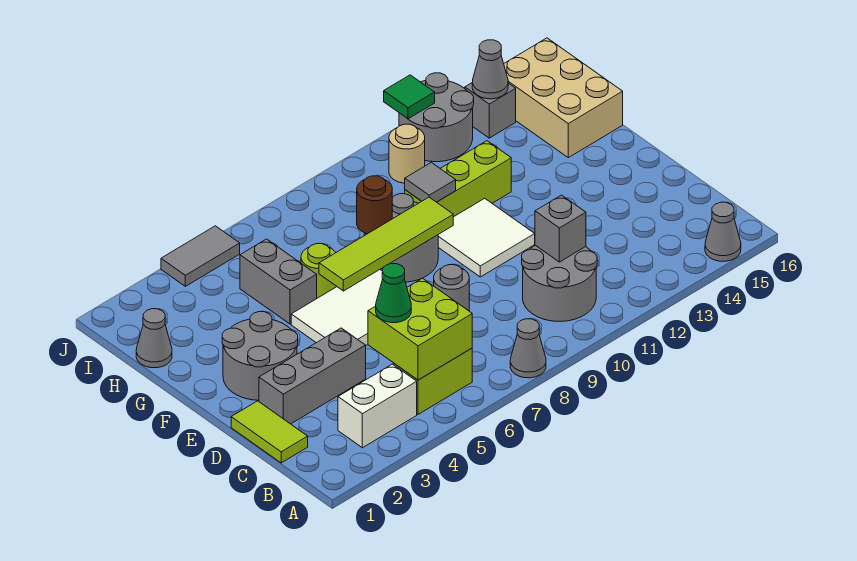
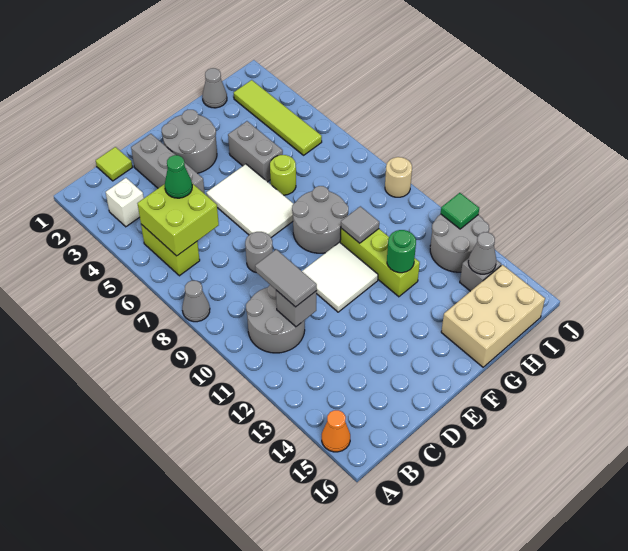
grey 1x1 cone [705,202,741,261] -> orange 1x1 cone [322,410,350,452]
white 1x2 brick [338,364,417,448] -> white 1x1 brick [106,178,144,227]
lime 1x2 tile [231,401,308,463] -> lime 1x1 tile [96,147,133,181]
lime 1x4 tile [319,197,453,291] -> lime 1x4 tile moved to [234,80,322,155]
grey 1x2 brick [240,239,317,324] -> grey 1x2 brick turned to [228,121,283,182]
brown 1x1 round brick [357,176,392,234] -> none
none -> green 1x1 round brick [387,230,416,273]
tan 1x1 round brick [389,124,425,183] -> tan 1x1 round brick moved to [385,157,412,197]
grey 1x2 tile [161,226,240,286] -> grey 1x2 tile moved to [255,249,317,307]

